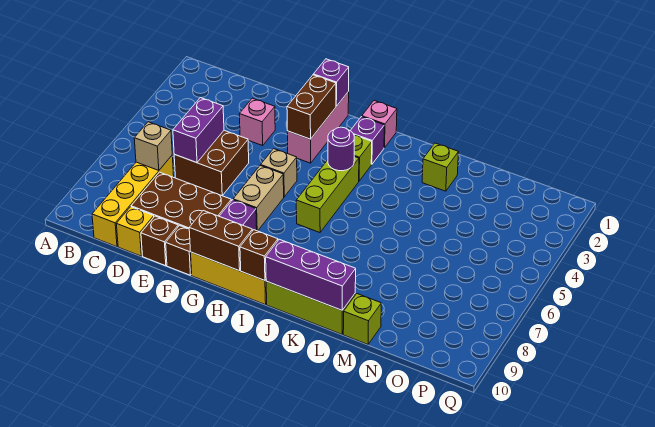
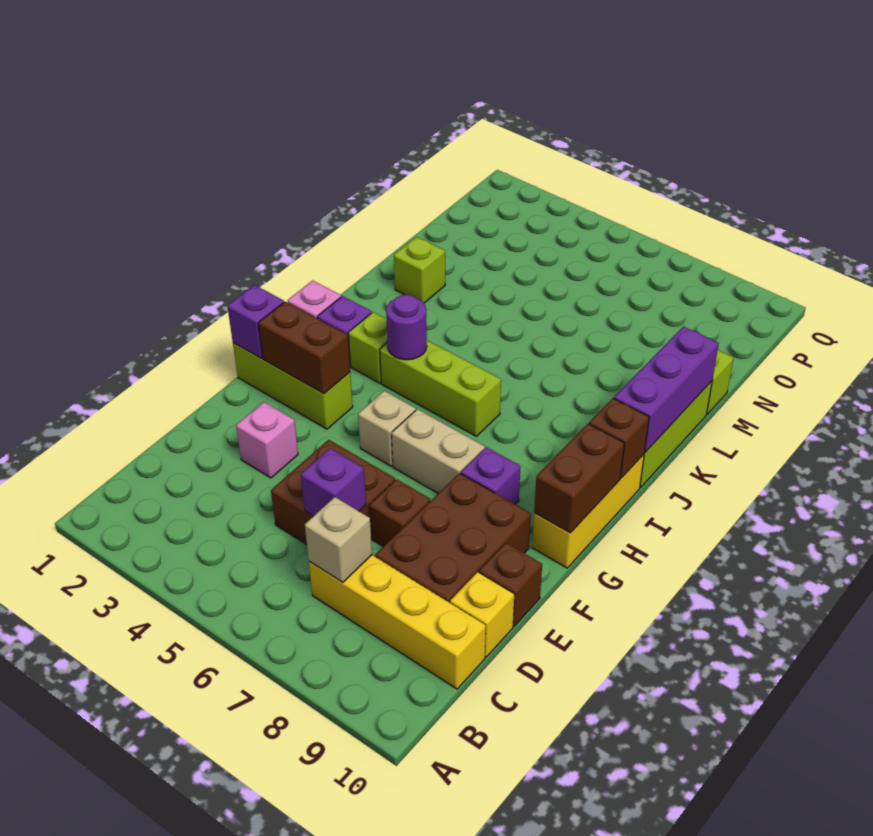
purple 1x2 brick [173,98,224,163] -> purple 1x1 brick [301,448,366,516]
brown 1x1 brick [166,226,192,275] -> brown 1x1 brick moved to [369,479,430,547]
pink 1x3 brick [287,92,349,163] -> lime 1x3 brick [233,343,353,429]

